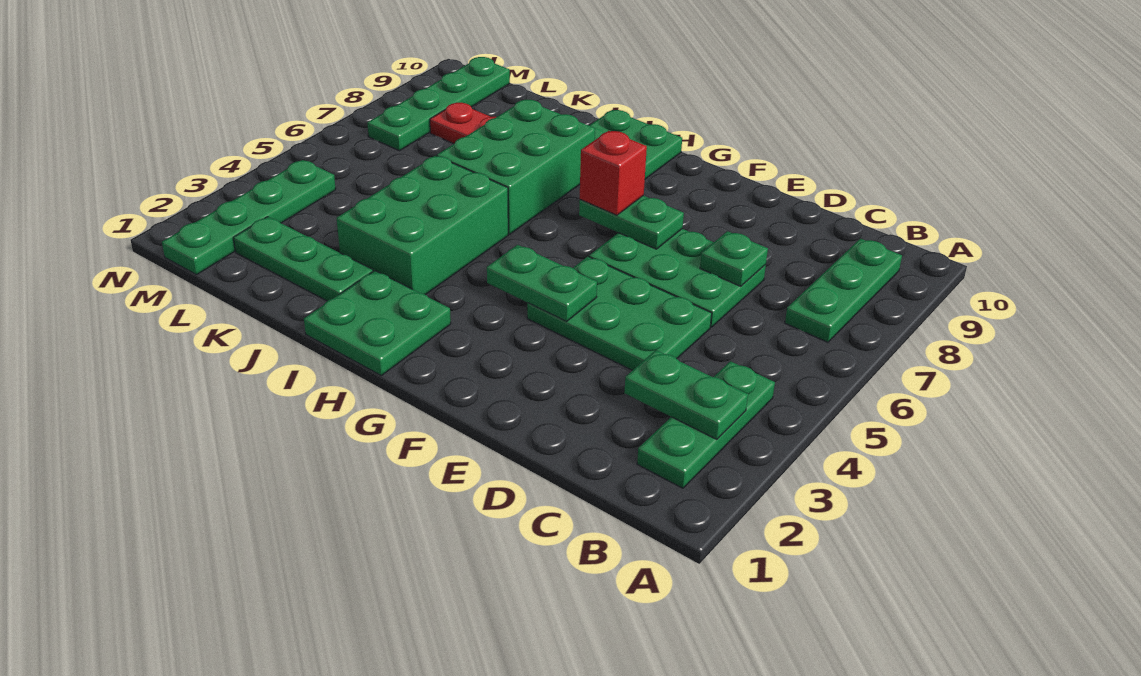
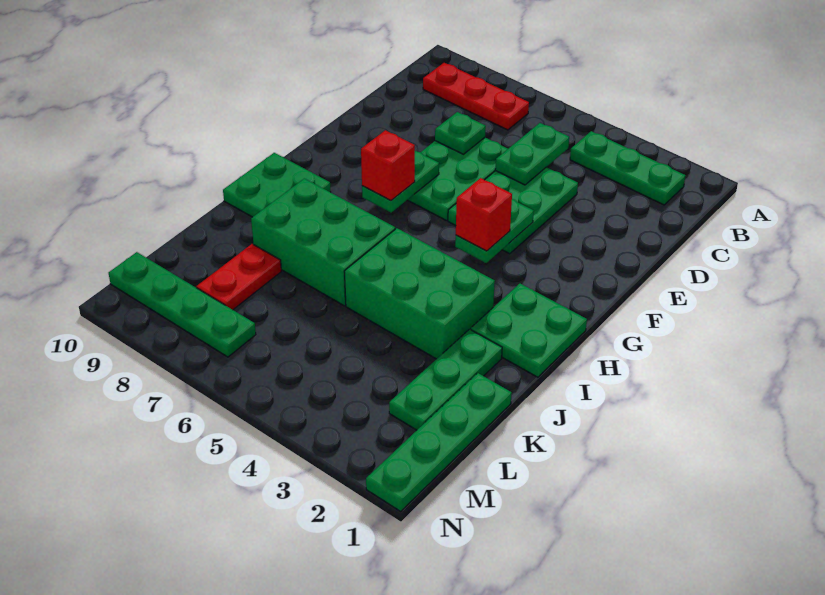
green 1x2 plate [624,350,748,440] -> green 1x2 plate moved to [495,123,569,185]
green 1x3 plate [785,238,902,342] -> red 1x3 plate [423,63,529,130]
none -> red 1x1 brick [456,178,512,251]
green 1x4 plate [162,160,336,275] -> green 1x4 plate turned to [366,373,512,511]

